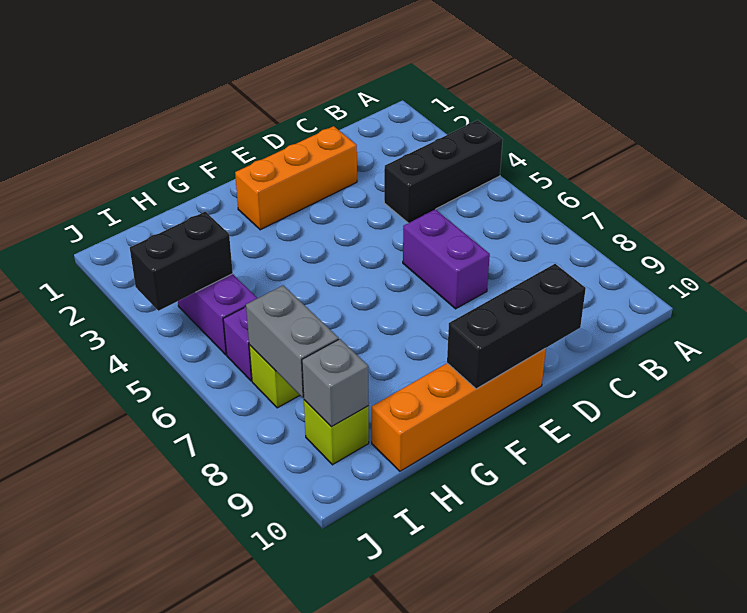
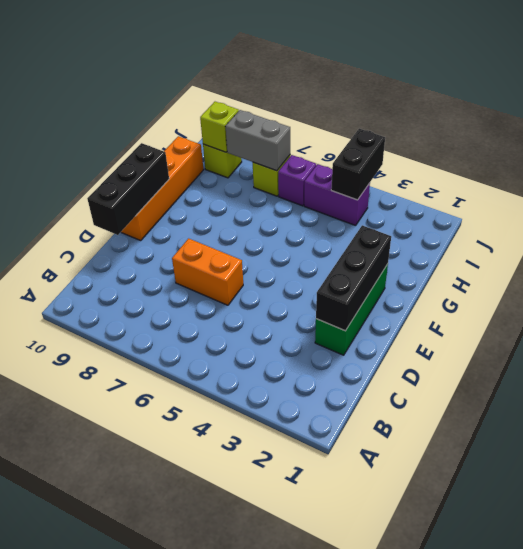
black 1x3 brick [384,120,503,223] -> black 1x3 brick moved to [316,225,391,331]
orange 1x3 brick [235,126,357,230] -> green 1x3 brick [315,264,388,355]
purple 1x2 brick [403,209,490,309] -> orange 1x2 brick [172,238,243,305]
grey 1x1 brick [302,339,369,427] -> lime 1x1 brick [200,102,239,152]

